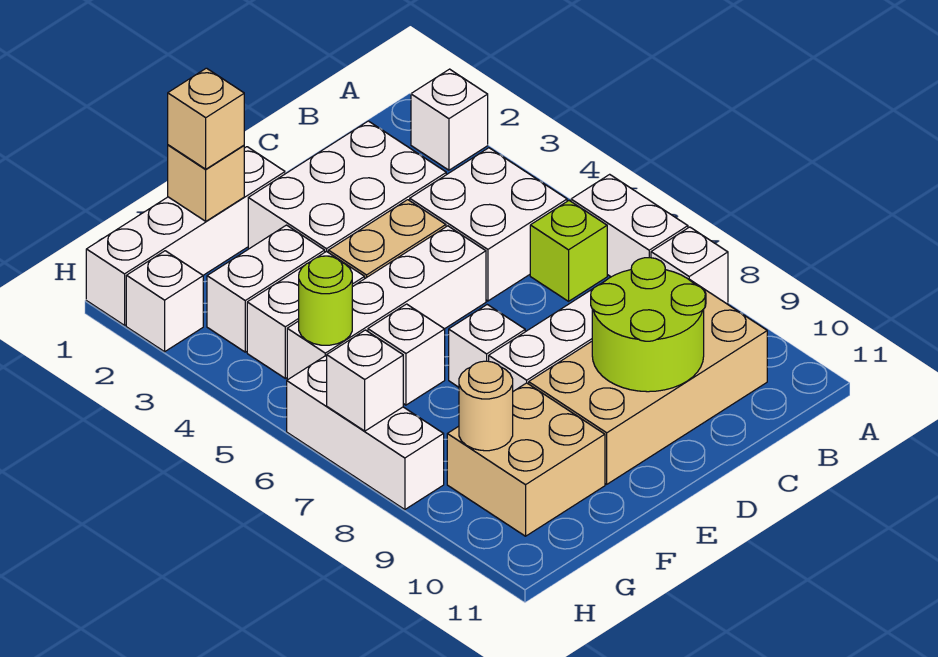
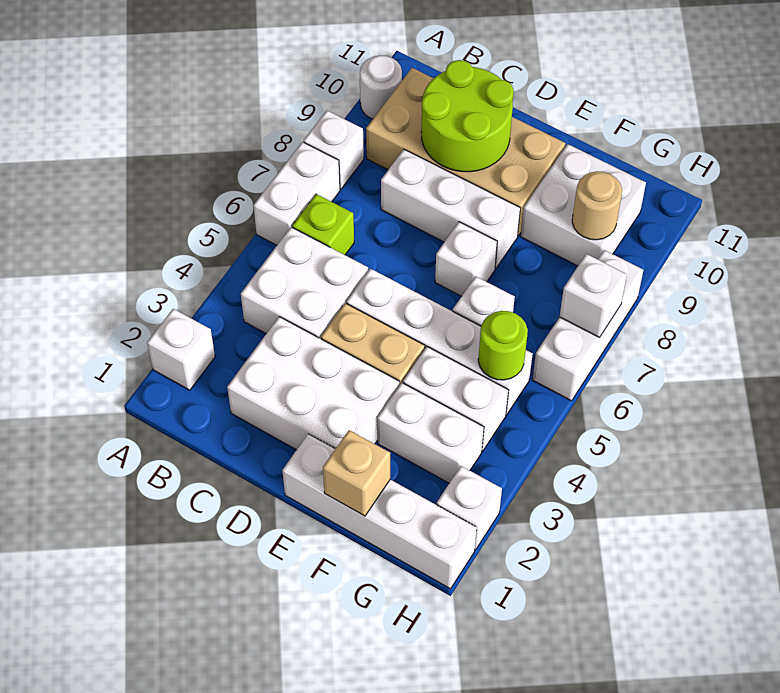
none -> white 1x1 round brick [360,55,402,119]
tan 1x1 brick [168,68,244,169] -> none
tan 2x2 brick [447,383,605,536] -> white 2x2 brick [521,144,646,266]

